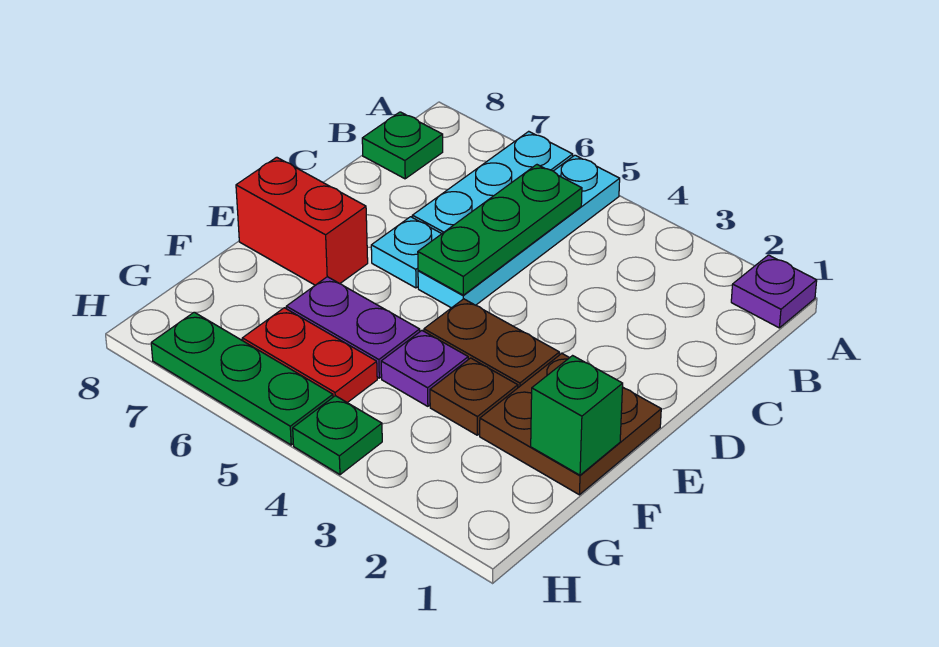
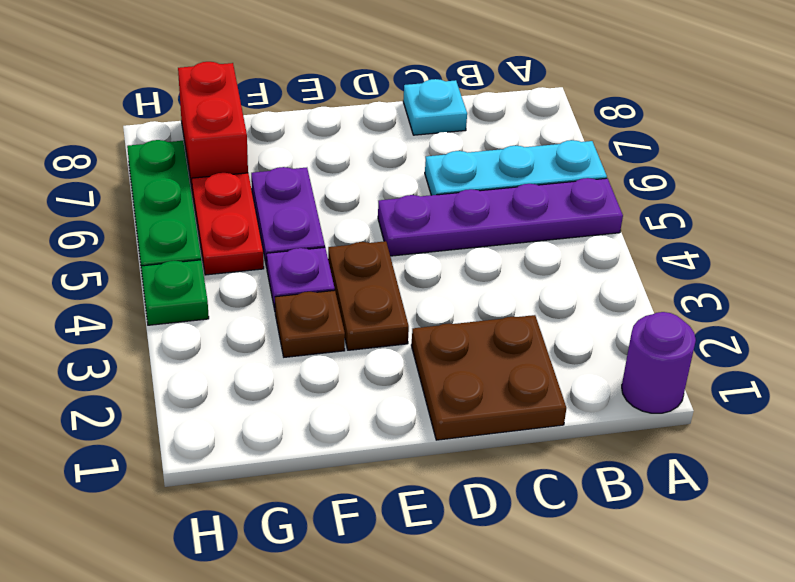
purple 1x1 plate [731,255,817,328] -> purple 1x1 round brick [622,312,696,413]
cyan 1x4 plate [418,155,620,308] -> purple 1x4 plate [378,178,623,256]
green 1x3 plate [418,165,582,295] -> none
green 1x1 plate [362,112,443,179] -> none
cyan 1x1 plate [371,217,442,288] -> cyan 1x1 plate moved to [403,79,467,135]
brown 2x2 plate [480,354,661,495] -> brown 2x2 plate moved to [411,315,566,440]
red 1x2 brick [236,157,368,285] -> red 1x2 brick moved to [178,62,248,192]
green 1x1 brick [531,356,623,475] -> none

